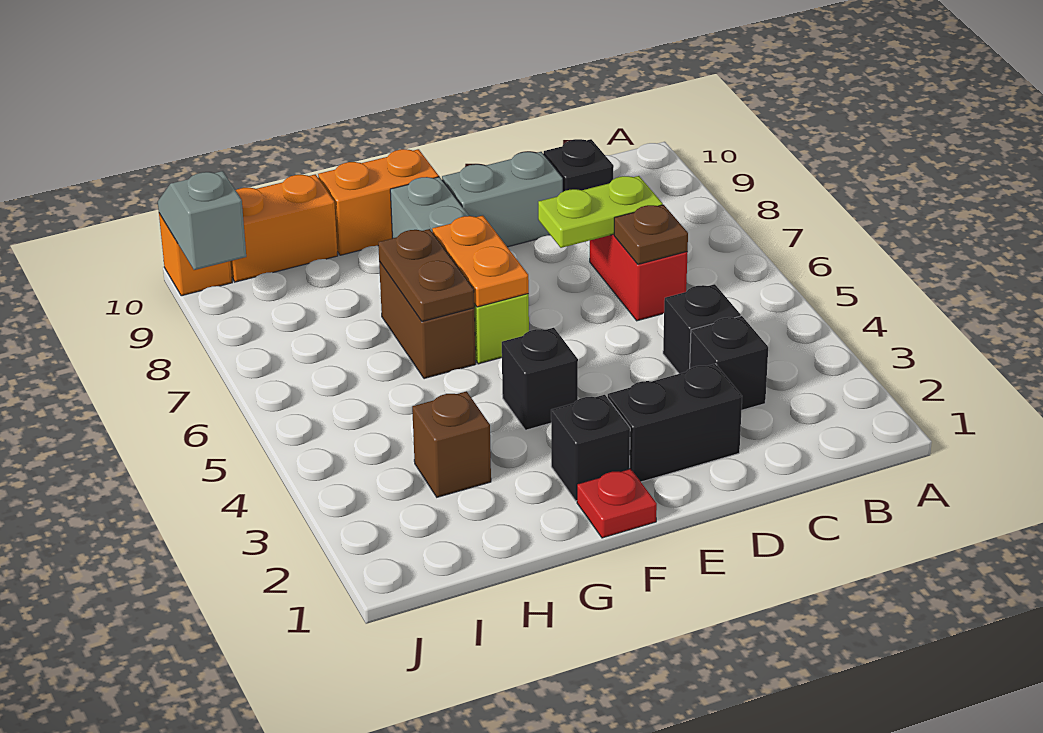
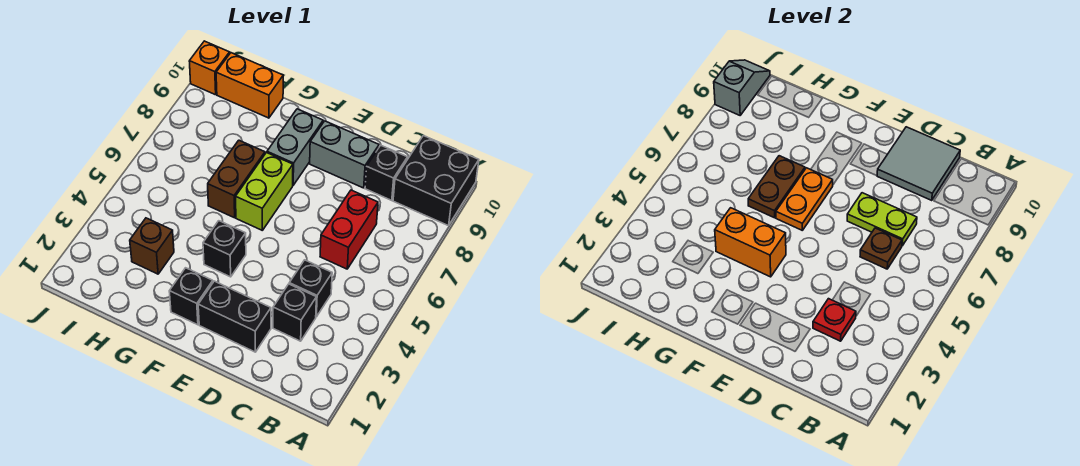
none -> black 2x2 brick [393,136,479,226]
none -> grey 2x2 tile [877,127,960,200]
red 1x1 plate [577,469,657,538] -> red 1x1 plate moved to [813,299,856,341]
orange 1x2 brick [318,149,439,255] -> orange 1x2 brick moved to [715,208,786,277]

